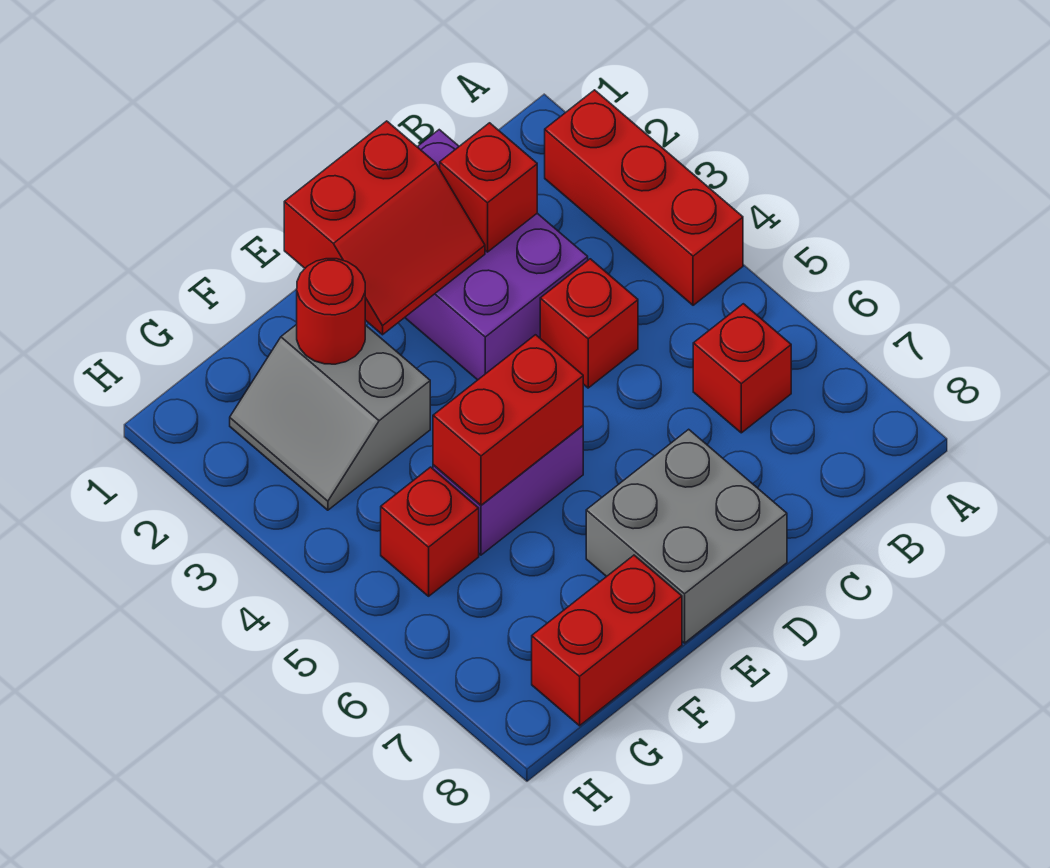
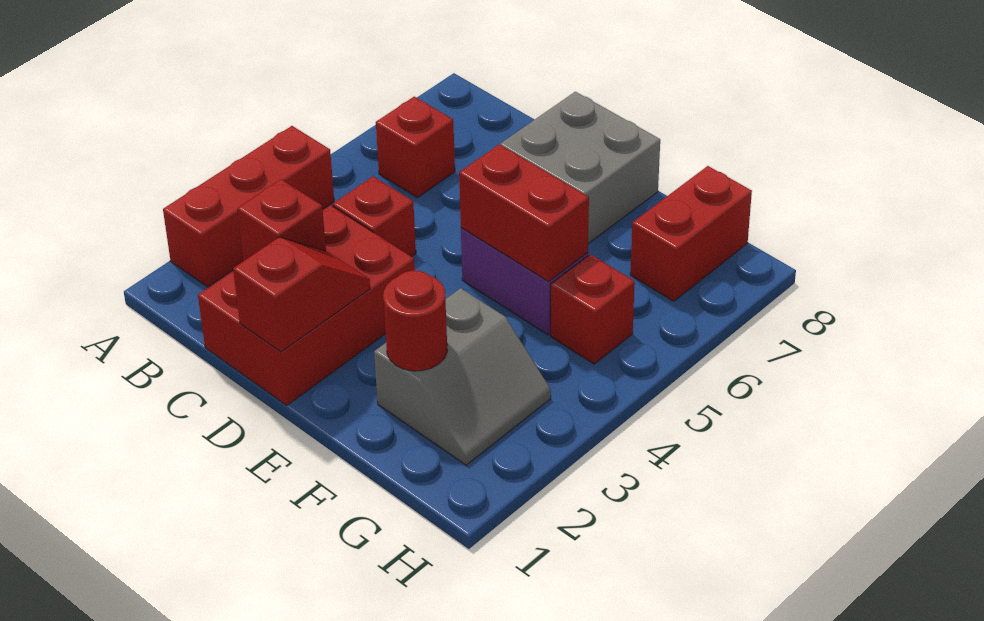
purple 2x3 brick [405,130,588,380] -> red 2x3 brick [198,205,415,405]
red 2x2 slope [284,121,485,335] -> red 1x2 slope [233,237,370,352]
red 1x2 brick [532,555,682,726] -> red 1x2 brick turned to [630,166,752,301]

